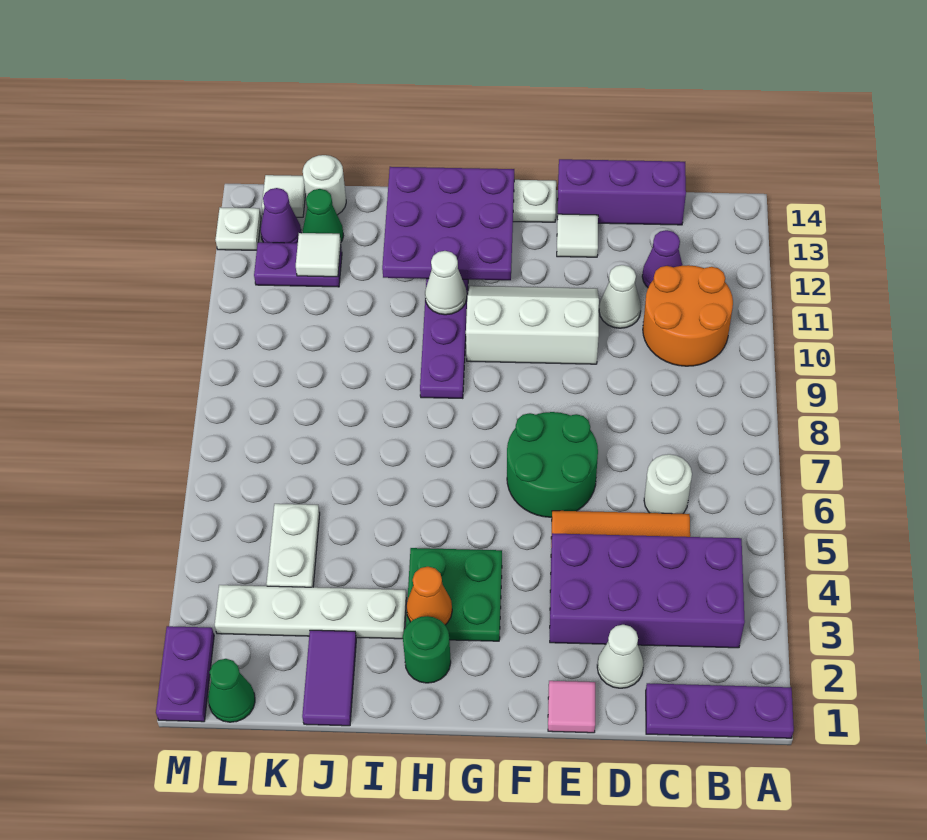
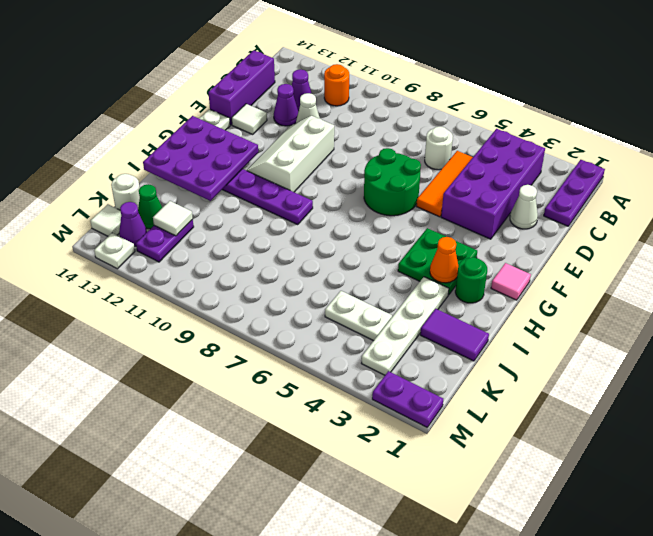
orange 2x2 round brick [643,265,733,366] -> orange 1x1 round brick [324,64,349,106]
none -> purple 1x1 cone [274,84,298,126]
pink 1x1 tile [548,681,595,733] -> pink 1x1 tile moved to [491,263,531,300]
white 1x1 cone [425,251,467,315] -> none
green 1x1 cone [208,659,255,722] -> none

